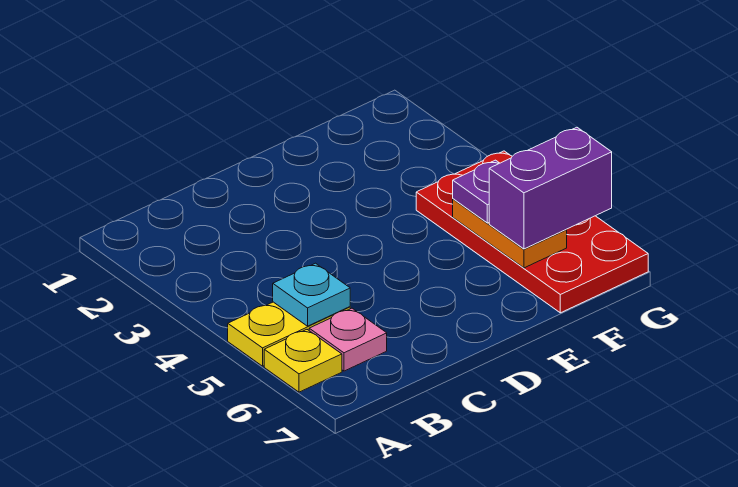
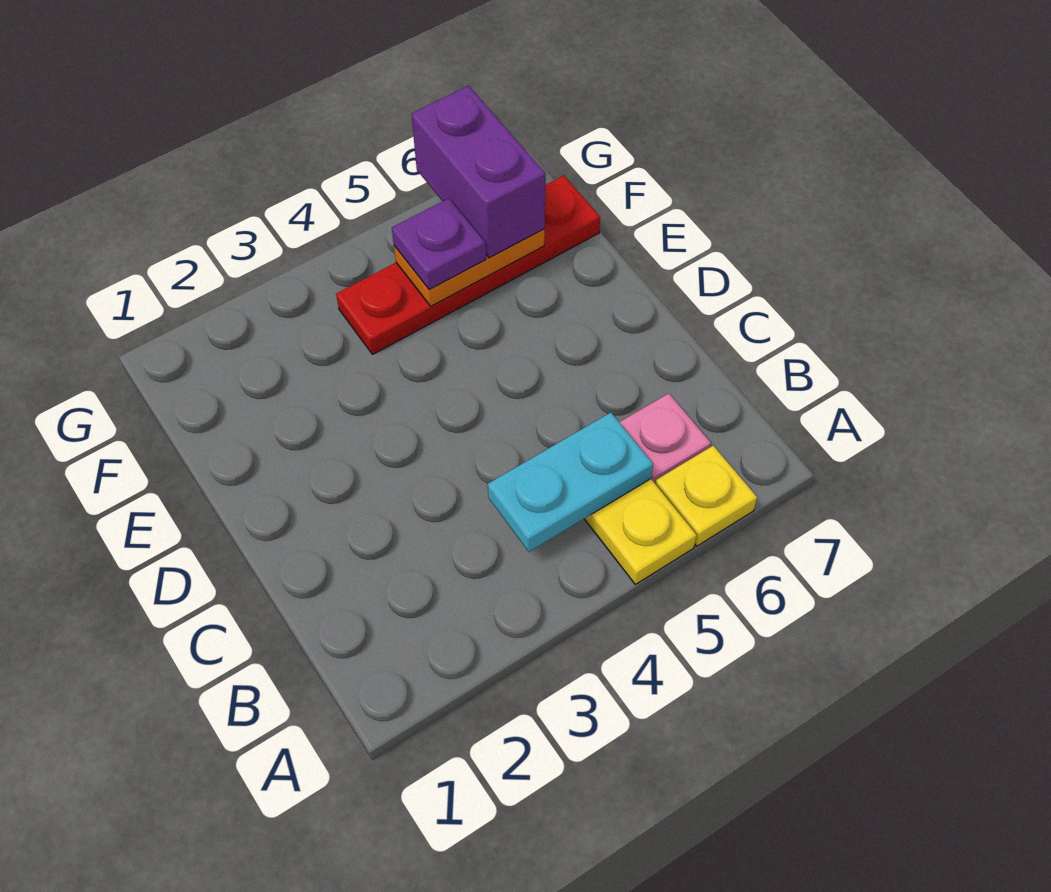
cyan 1x1 plate [273,263,350,326] -> cyan 1x2 plate [488,413,653,552]
red 2x4 plate [416,151,648,313] -> red 1x4 plate [336,176,600,354]

